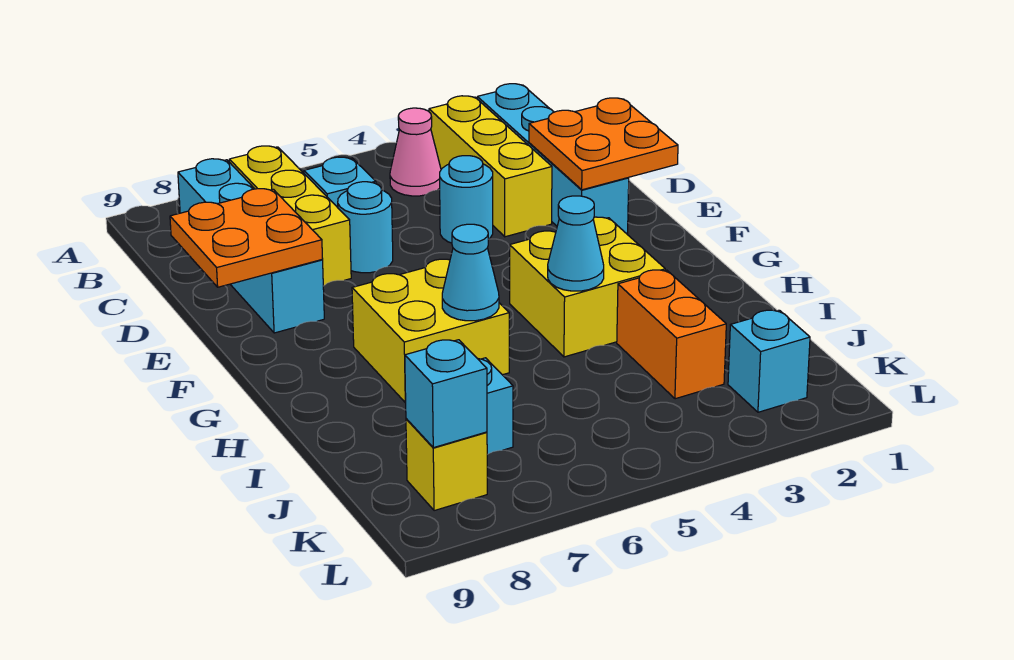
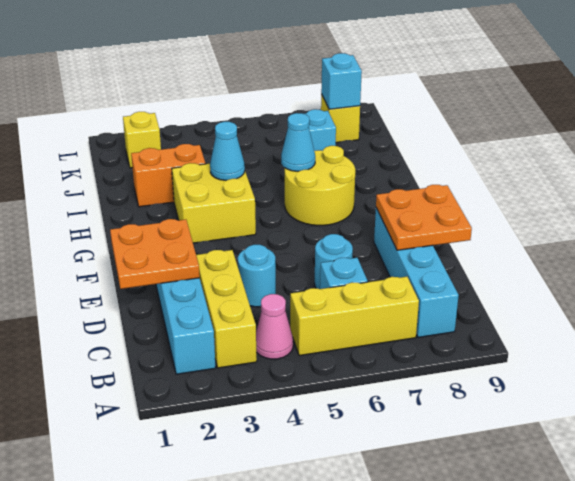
yellow 1x3 brick [229,146,351,286] -> yellow 1x3 brick turned to [290,277,419,356]
yellow 2x2 brick [352,259,509,402] -> yellow 2x2 round brick [285,146,355,225]
orange 1x2 brick [617,270,726,399] -> orange 1x2 brick turned to [131,144,206,207]
cyan 1x1 brick [728,310,810,412] -> yellow 1x1 brick [123,112,161,168]

